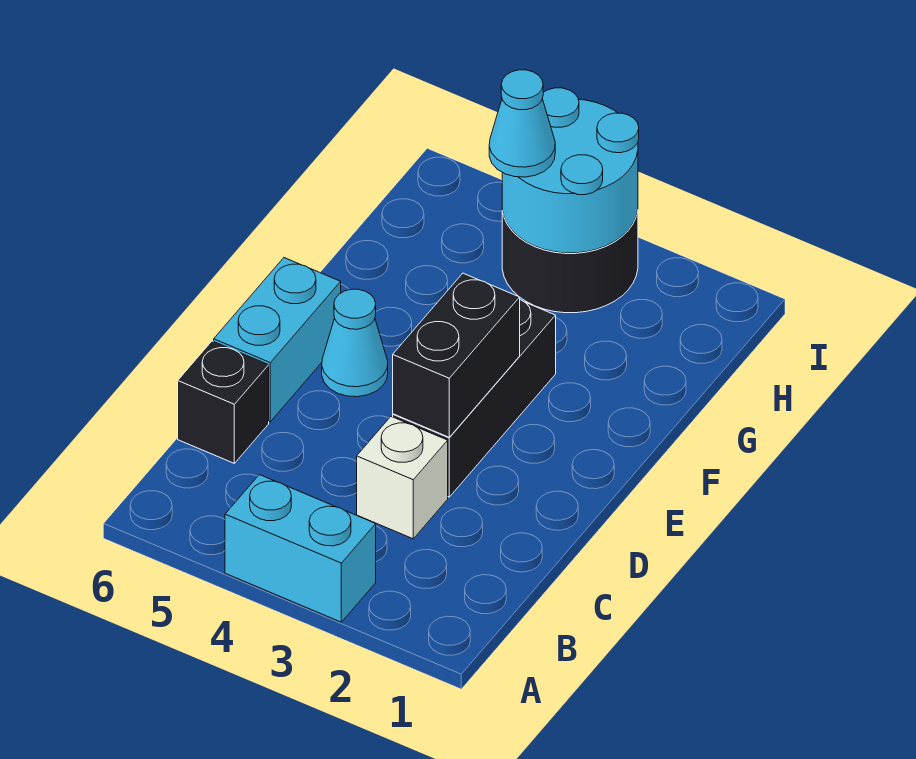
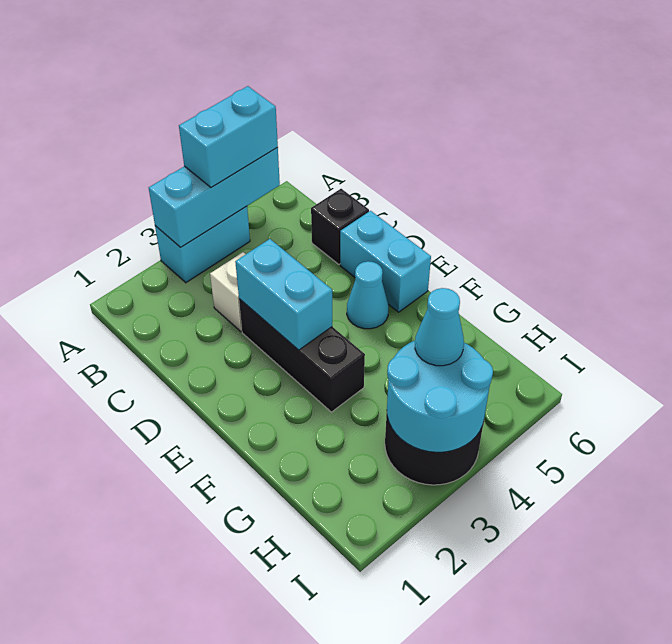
none -> cyan 1x3 brick [149,147,280,247]
none -> cyan 1x2 brick [179,86,278,187]
black 1x2 brick [393,273,520,437] -> cyan 1x2 brick [235,239,332,350]

